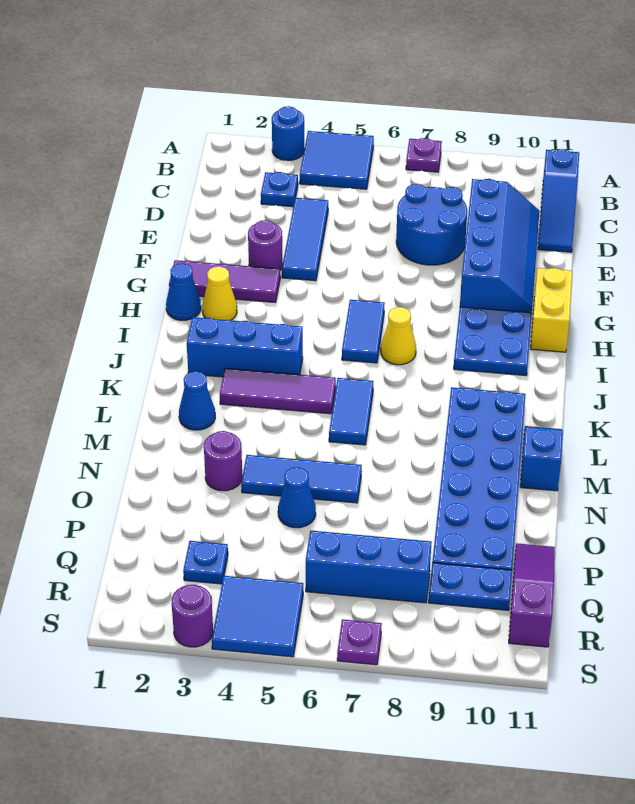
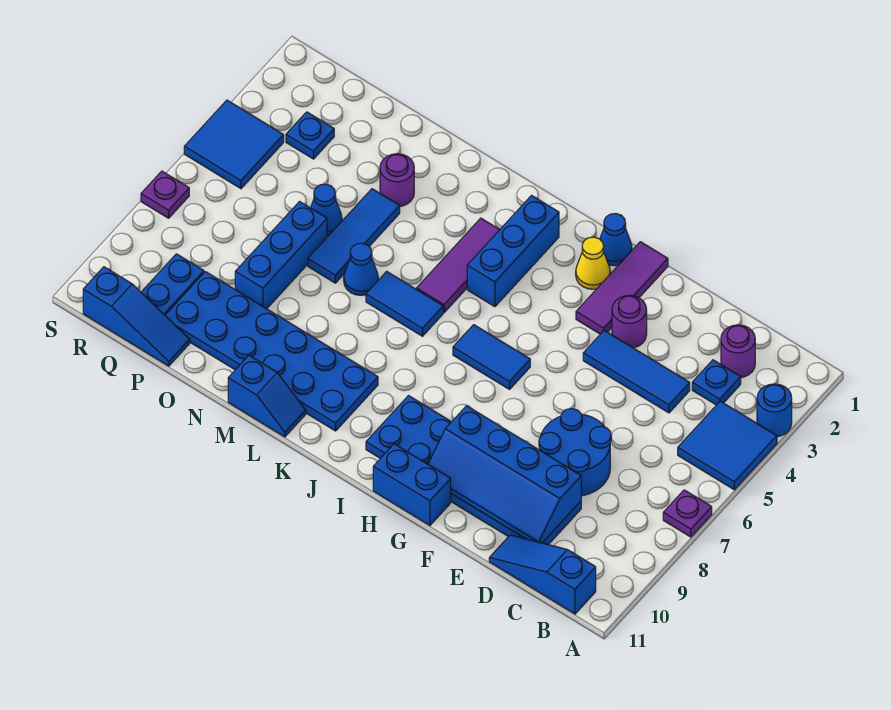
yellow 1x2 brick [531,268,572,352] -> blue 1x2 brick [373,444,451,525]
yellow 1x1 cone [381,307,416,365] -> none
blue 1x1 cone [179,371,215,430] -> blue 1x1 cone moved to [344,243,378,295]
purple 1x3 slope [509,543,555,647] -> blue 1x3 slope [83,267,190,366]
blue 1x3 brick [306,531,431,603] -> blue 1x3 brick moved to [235,202,327,309]
purple 1x1 round brick [172,585,213,647] -> purple 1x1 round brick moved to [721,325,755,378]

